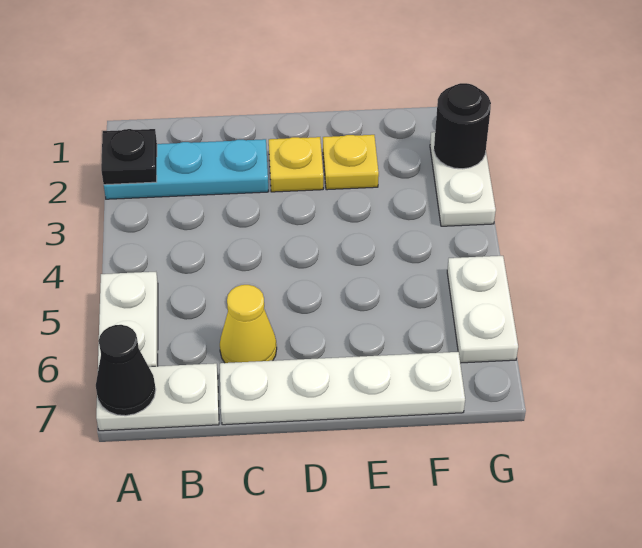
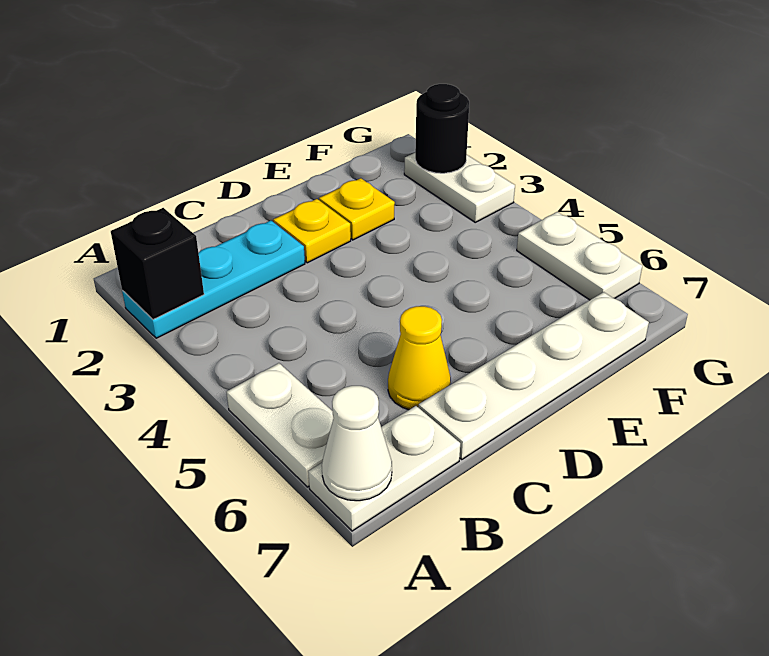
black 1x1 plate [101,129,157,185] -> black 1x1 brick [111,208,204,319]
black 1x1 cone [96,325,156,416] -> white 1x1 cone [322,386,392,501]

